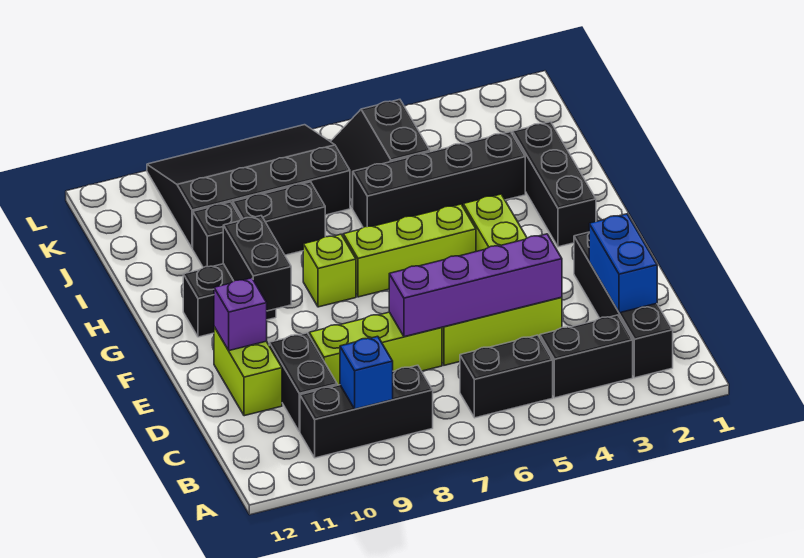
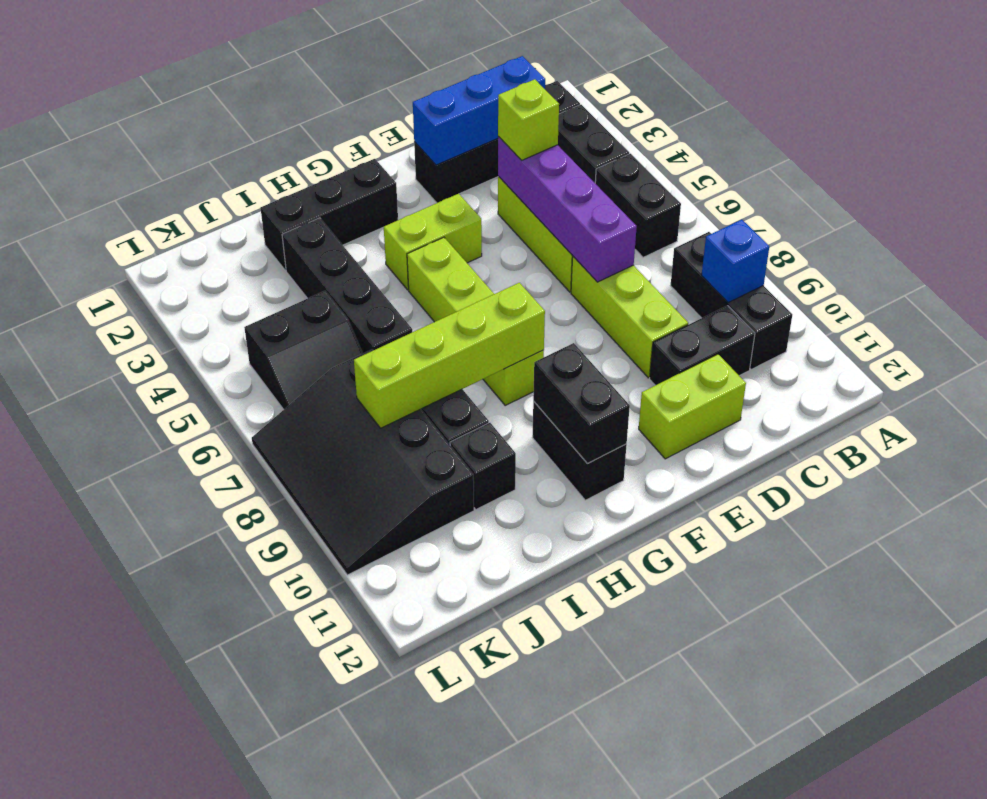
blue 1x2 brick [589,214,657,313] -> blue 1x3 brick [413,56,545,165]
none -> lime 1x1 brick [498,79,559,160]
purple 1x1 brick [214,278,267,351] -> none
black 1x2 brick [223,216,291,311] -> black 1x2 brick turned to [533,343,630,463]
none -> lime 1x4 brick [354,283,545,428]

